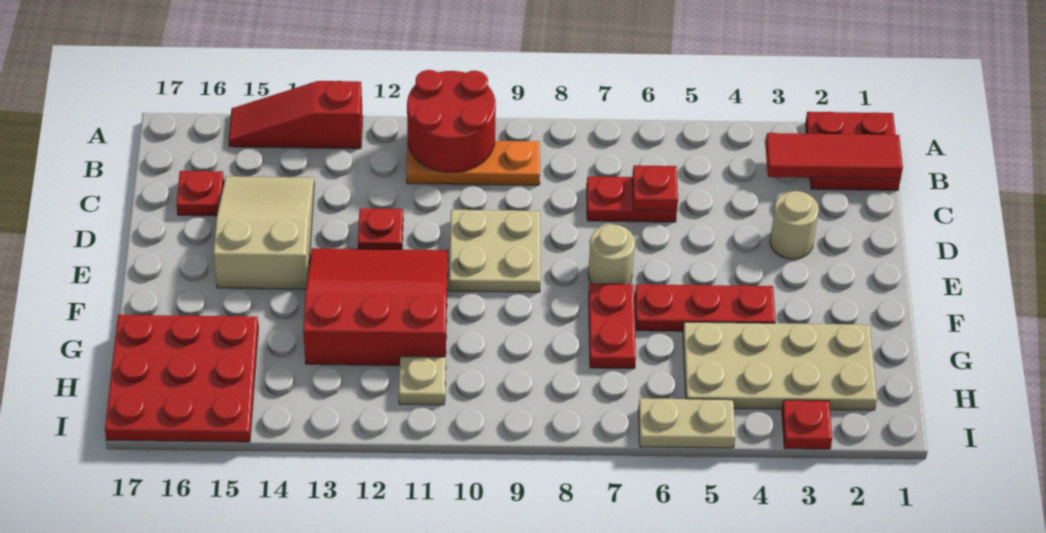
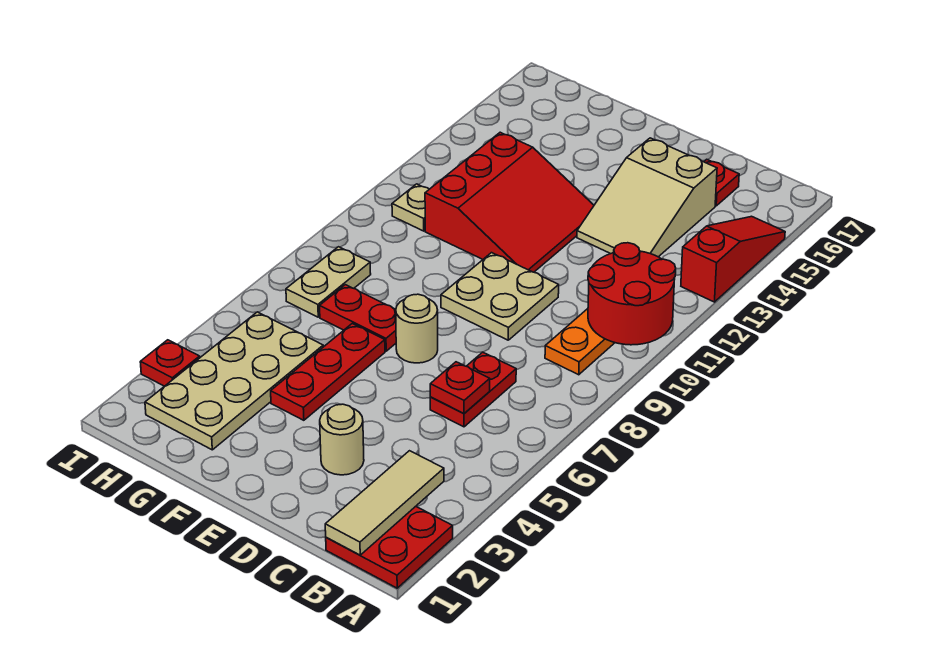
red 1x3 tile [765,133,903,179] -> tan 1x3 tile [325,451,444,555]
tan 2x3 slope [213,176,314,289] -> tan 2x3 slope turned to [577,138,717,257]
red 1x1 plate [358,208,403,249] -> none
red 3x3 plate [105,315,258,442] -> none
tan 1x2 plate [638,398,735,448] -> tan 1x2 plate moved to [286,247,371,317]

